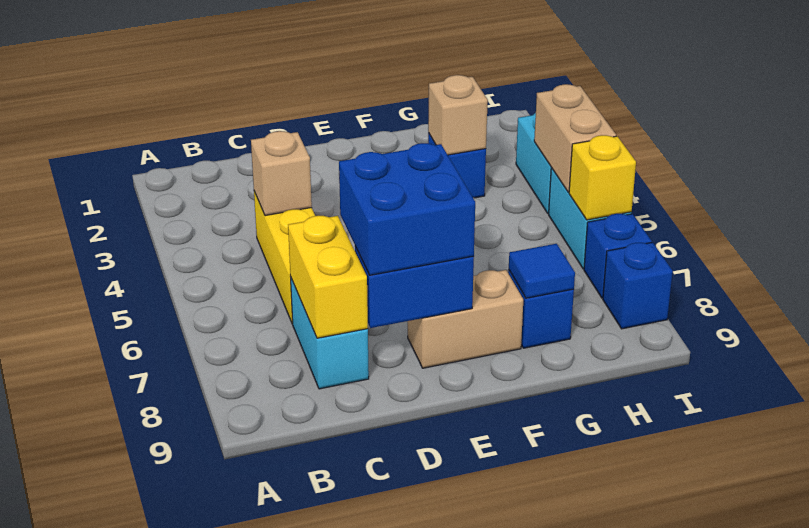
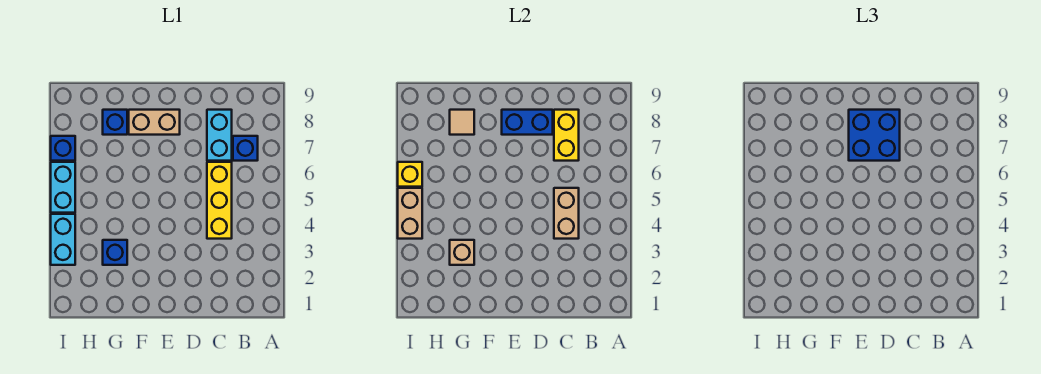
tan 1x1 brick [251,131,312,216] -> tan 1x2 brick [554,188,579,239]
blue 1x1 tile [509,244,575,298] -> tan 1x1 tile [450,110,474,135]
blue 1x1 brick [603,242,673,329] -> blue 1x1 brick moved to [233,136,258,161]

